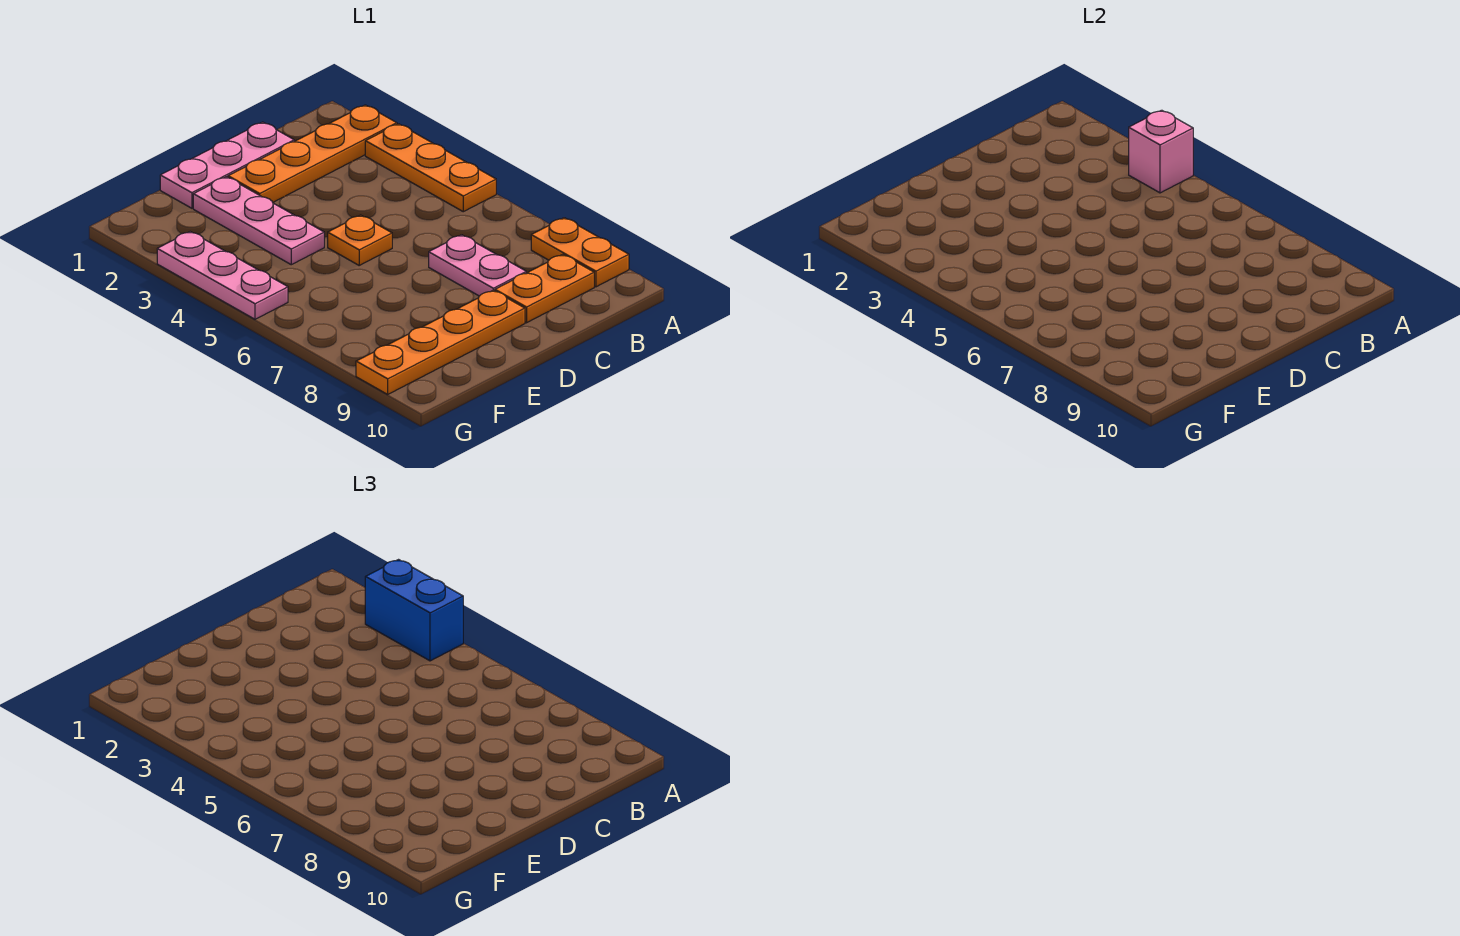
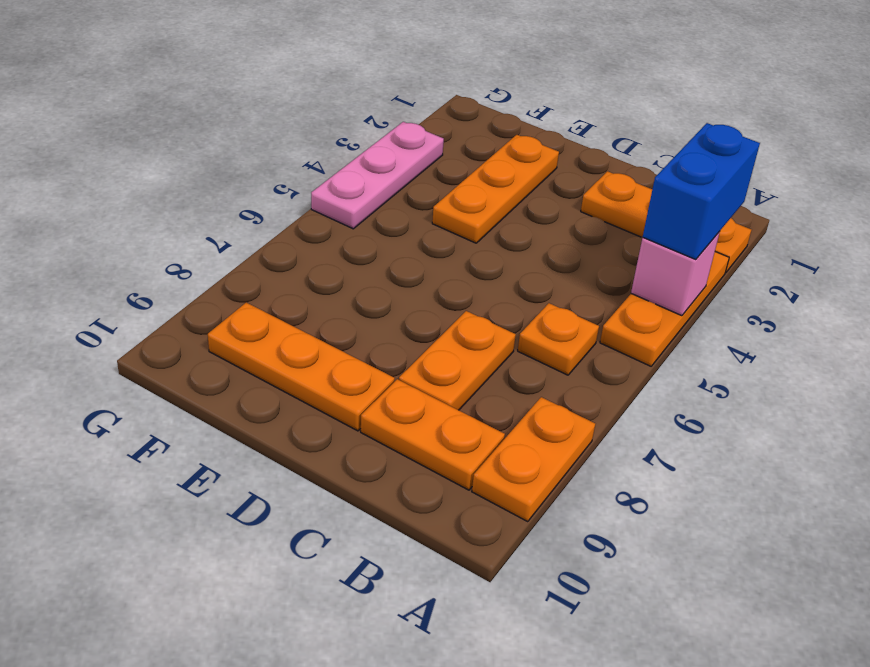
orange 1x4 plate [228,105,397,202] -> orange 1x3 plate [581,171,751,273]
pink 1x3 plate [160,122,294,208] -> none
pink 1x2 plate [429,235,526,296] -> orange 1x2 plate [399,311,516,410]
orange 1x1 plate [328,215,392,265] -> orange 1x1 plate moved to [518,303,599,375]
orange 1x4 plate [356,290,525,394] -> orange 1x3 plate [208,302,395,431]
pink 1x3 plate [193,177,324,265] -> orange 1x3 plate [432,135,559,243]

